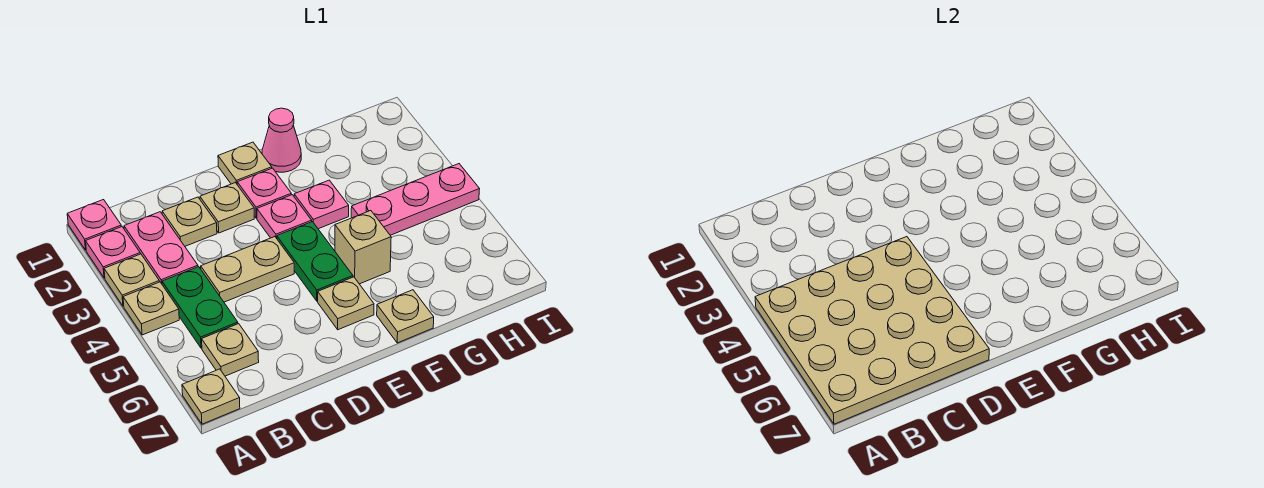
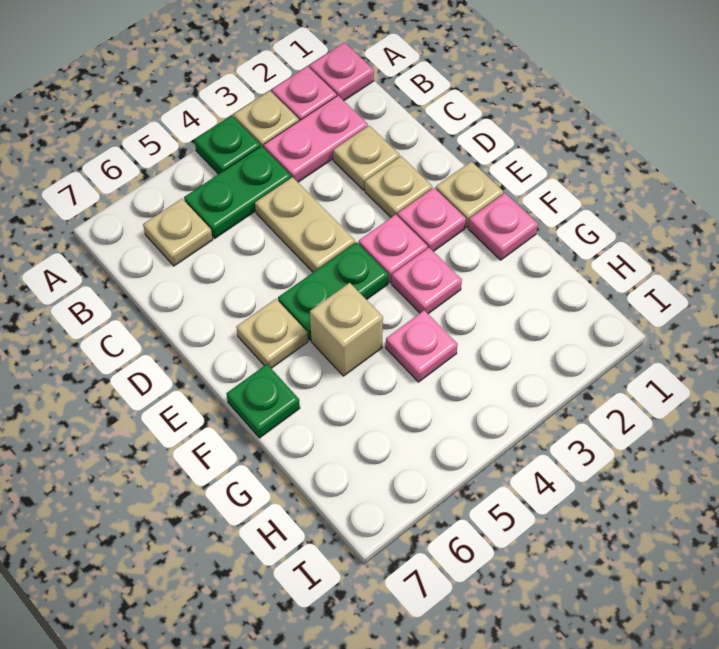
tan 1x1 plate [123,282,179,335] -> green 1x1 plate [194,116,260,174]
tan 4x4 plate [755,237,989,424] -> none
tan 1x1 plate [182,369,240,424] -> none
pink 1x1 cone [262,108,301,172] -> pink 1x1 plate [468,193,538,260]
tan 1x1 plate [377,290,434,343] -> green 1x1 plate [226,364,300,438]
pink 1x3 plate [351,164,479,235] -> pink 1x1 plate [386,310,458,382]

